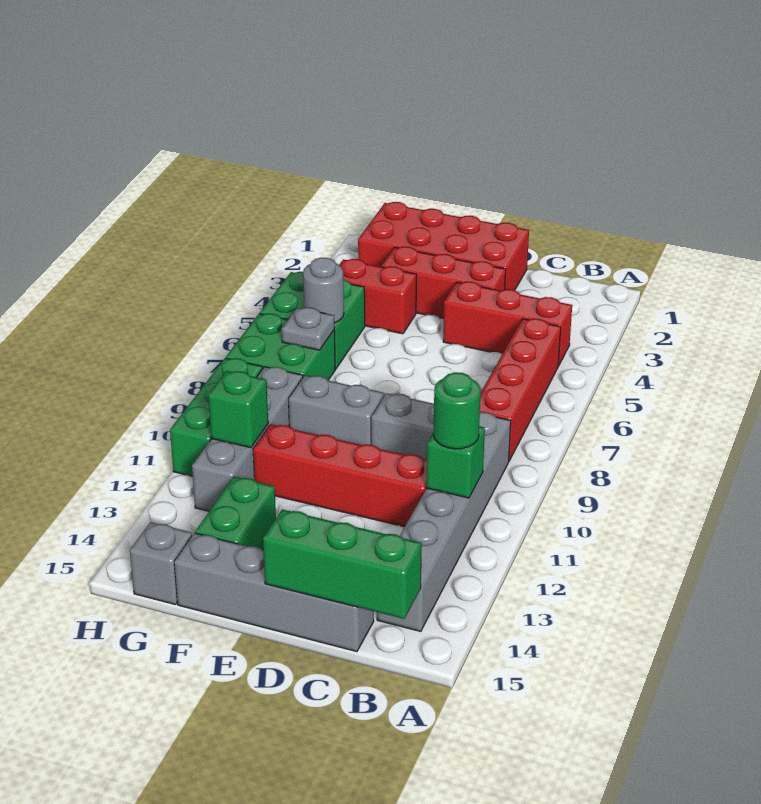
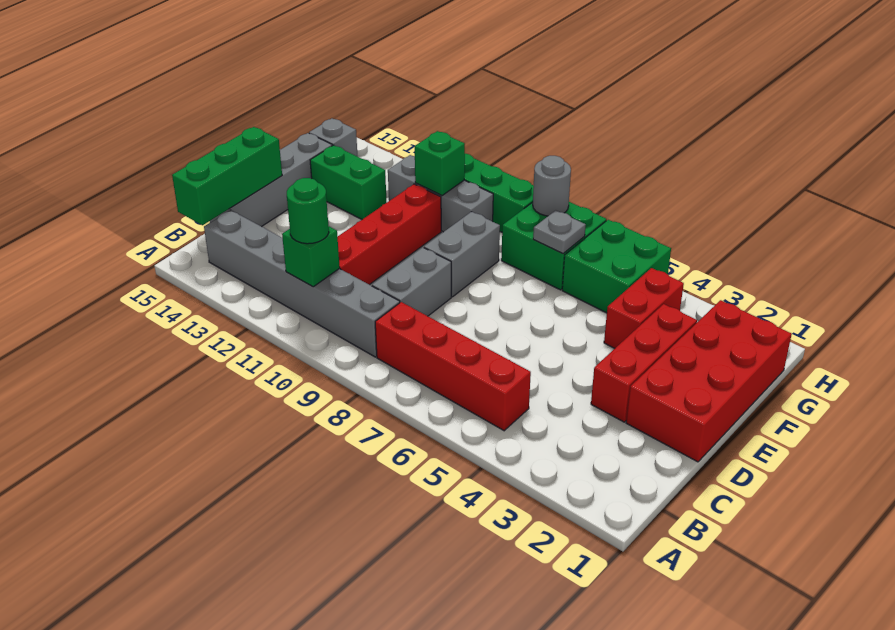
red 1x3 brick [443,282,572,366] -> none
grey 1x1 round brick [303,258,344,323] -> grey 1x1 round brick moved to [533,156,571,216]
grey 1x4 brick [192,367,303,511] -> grey 1x3 brick [388,155,493,232]

